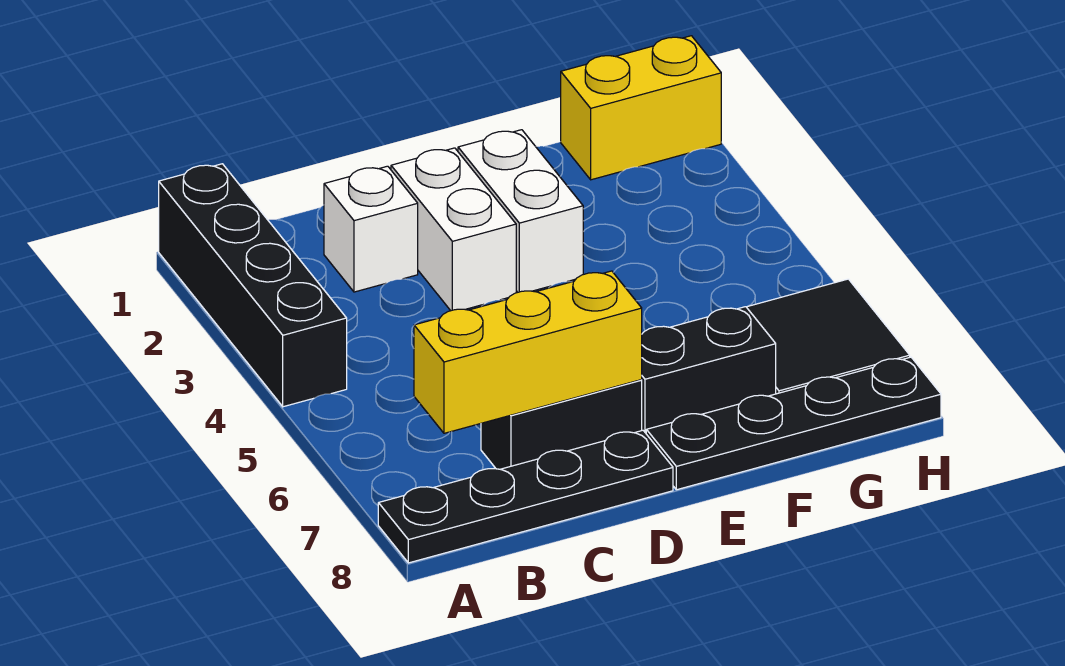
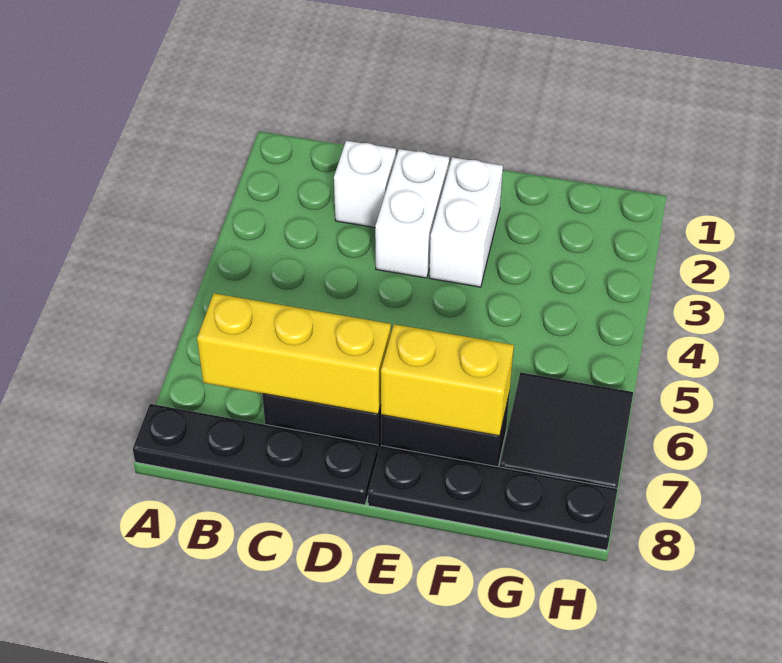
black 1x4 brick [159,164,347,407] -> none
yellow 1x2 brick [561,36,721,180] -> yellow 1x2 brick moved to [381,324,514,436]

